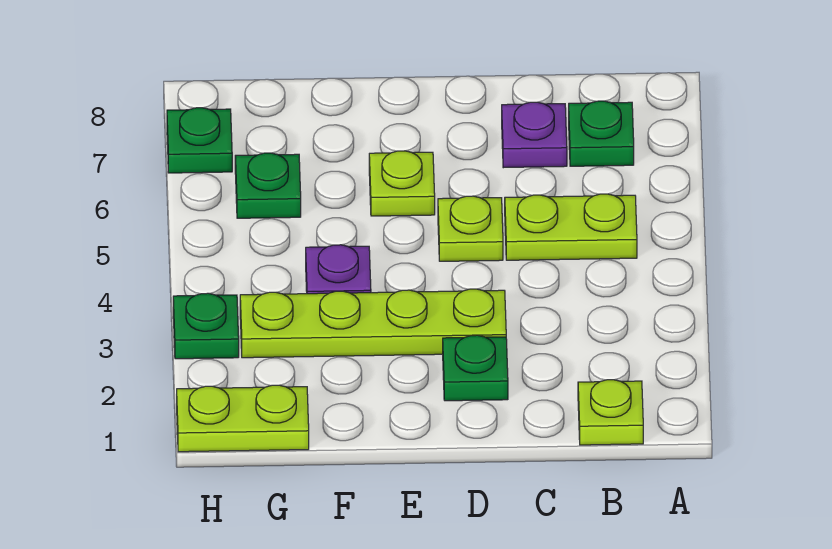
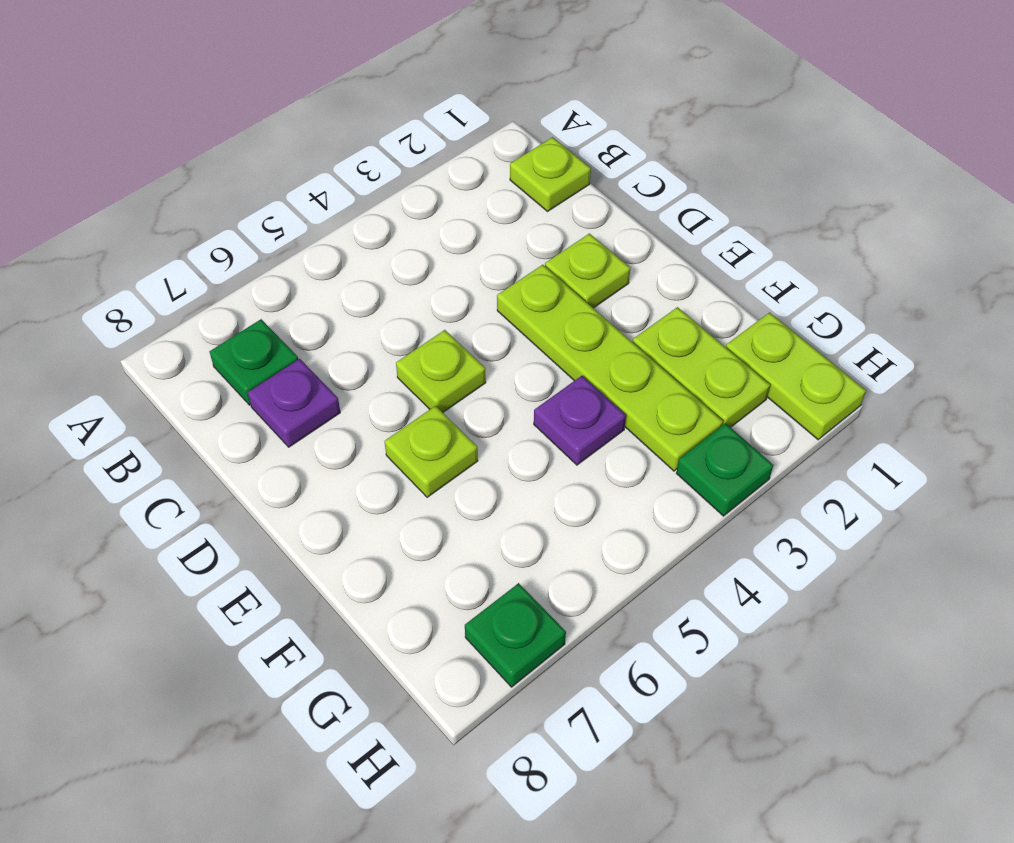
lime 1x2 plate [505,194,637,260] -> lime 1x2 plate moved to [633,307,770,427]
green 1x1 plate [443,335,508,401] -> lime 1x1 plate [545,234,630,308]
green 1x1 plate [235,153,301,218] -> none

